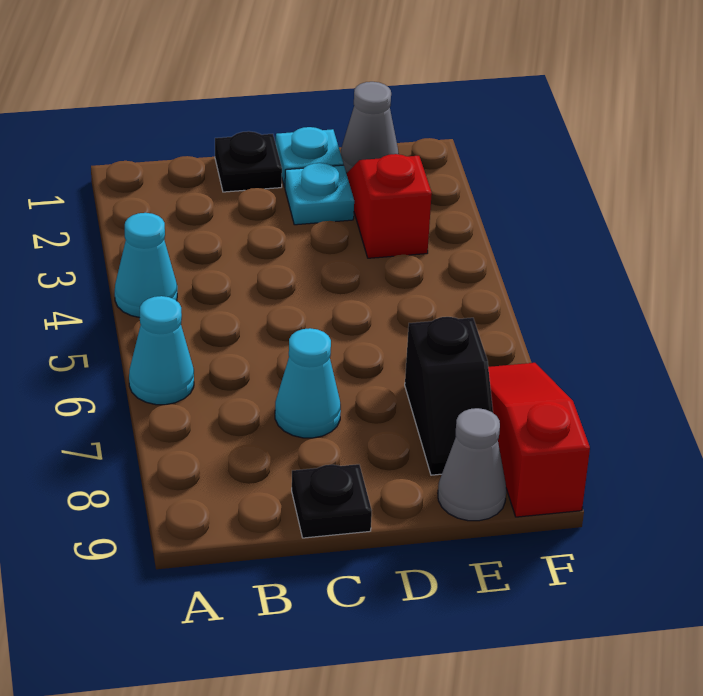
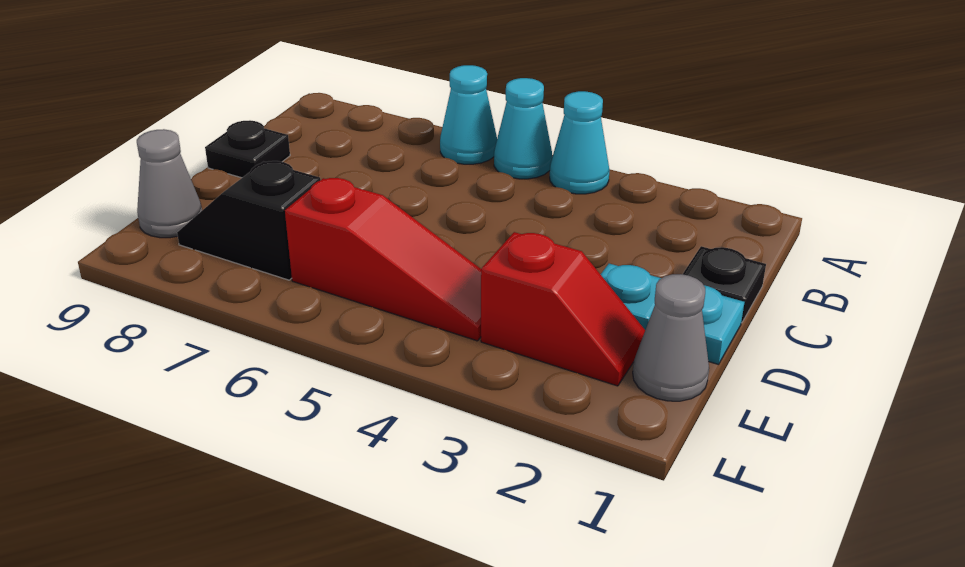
cyan 1x1 cone [275,328,341,438] -> cyan 1x1 cone moved to [494,78,552,179]
red 1x3 slope [488,363,590,517] -> red 1x3 slope moved to [285,178,481,341]

